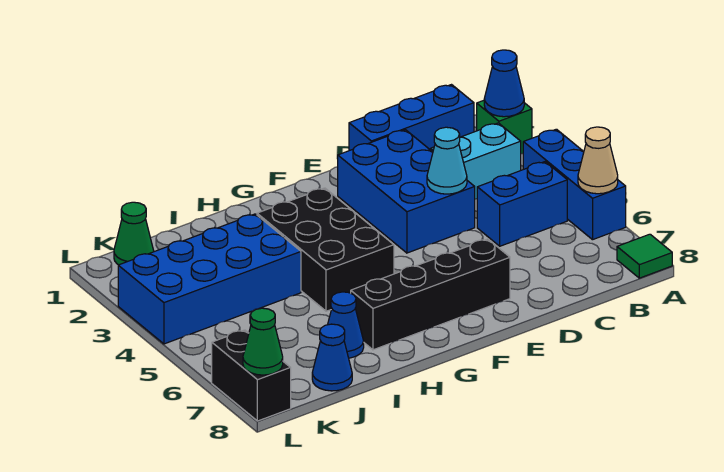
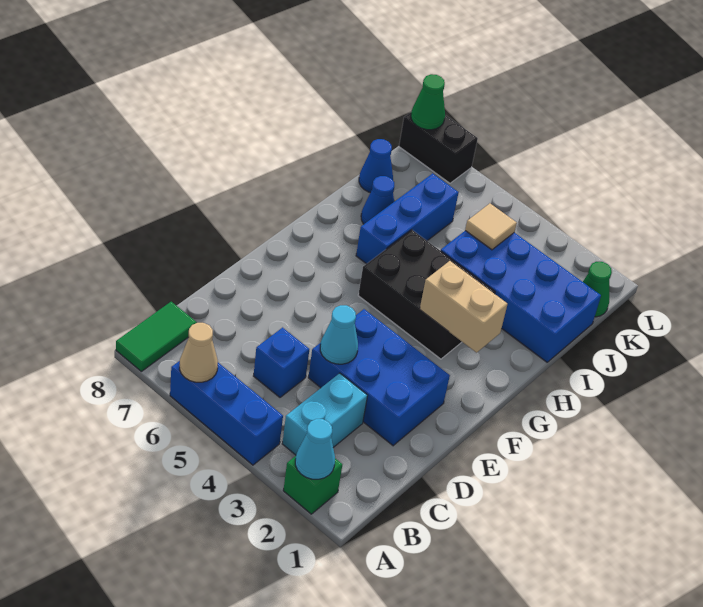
blue 1x1 cone [484,50,524,117] -> cyan 1x1 cone [295,419,335,479]
green 1x1 tile [617,234,672,278] -> green 1x2 tile [116,302,197,371]
blue 1x3 brick [349,85,474,151] -> blue 1x3 brick moved to [356,173,459,264]
blue 1x2 brick [477,162,567,246] -> blue 1x1 brick [254,328,309,397]
black 1x4 brick [351,239,510,350] -> none
none -> tan 1x2 brick [420,261,507,353]
blue 2x4 brick [118,214,301,344] -> blue 2x4 brick turned to [441,231,601,362]
none -> tan 1x1 tile [465,203,517,250]

